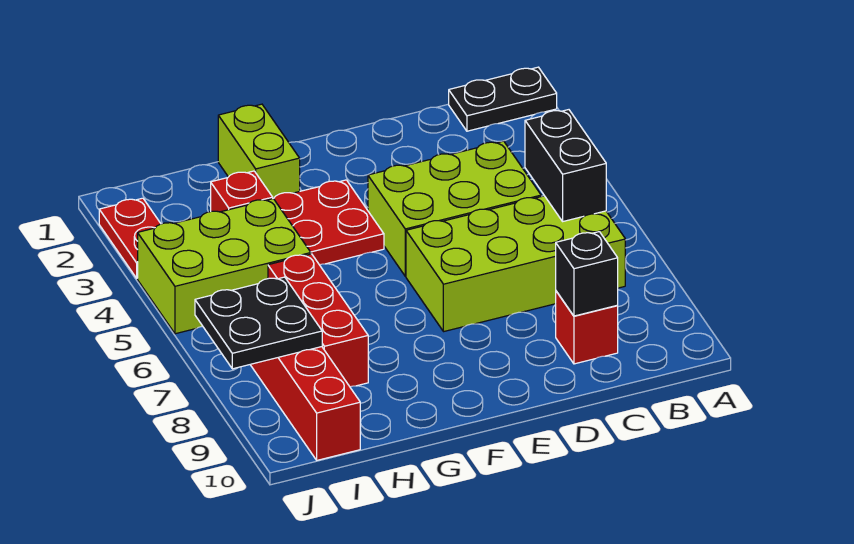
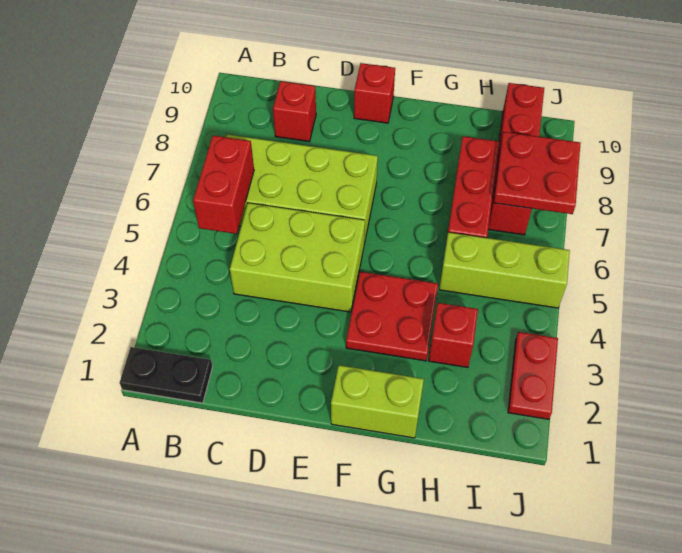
black 1x2 brick [525,110,606,221] -> red 1x2 brick [193,136,254,234]
black 1x1 brick [556,232,618,316] -> none
none -> red 1x1 brick [354,63,395,123]
lime 1x2 brick [218,104,300,198] -> lime 1x2 brick turned to [331,365,424,438]
lime 2x3 brick [138,199,311,334] -> lime 1x3 brick [439,232,570,308]
black 2x2 plate [195,277,322,369] -> red 2x2 plate [494,132,580,214]

